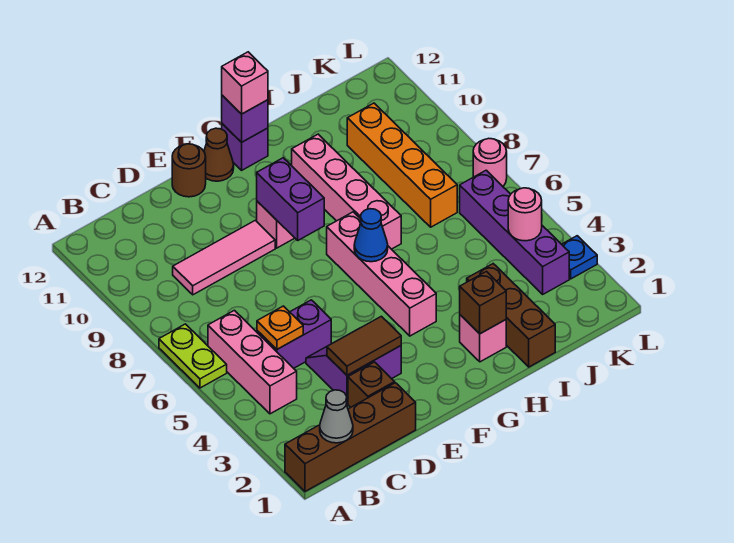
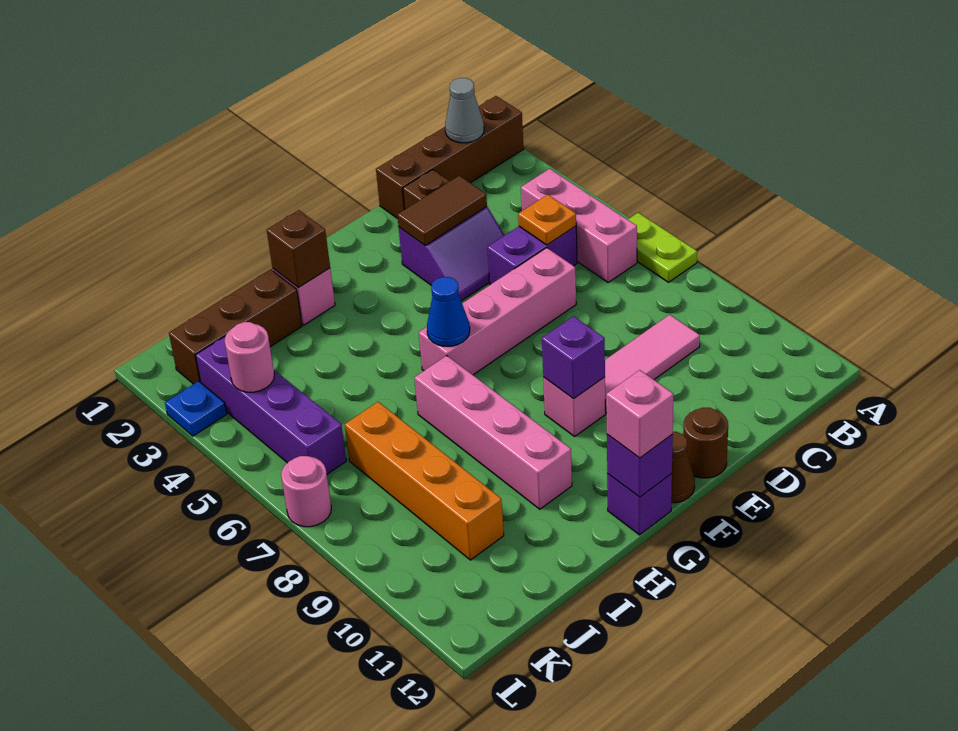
purple 1x2 brick [257,158,324,240] -> purple 1x1 brick [542,316,605,399]
pink 1x4 brick [327,212,436,336] -> pink 1x4 brick turned to [419,248,576,375]
brown 1x3 brick [467,264,555,367] -> brown 1x3 brick turned to [169,270,302,384]

